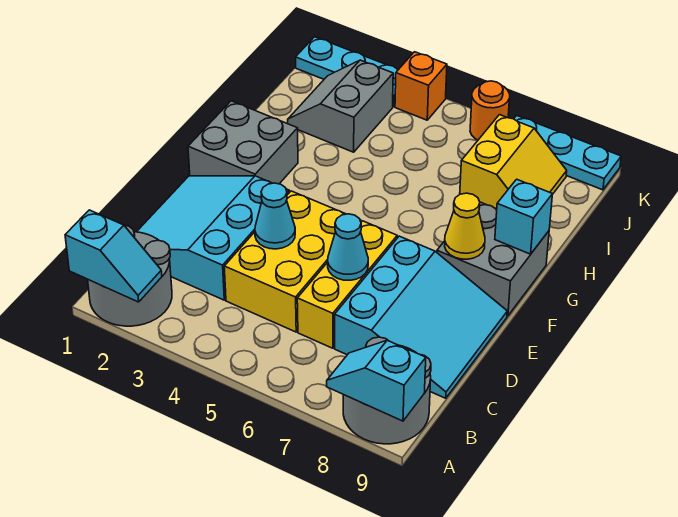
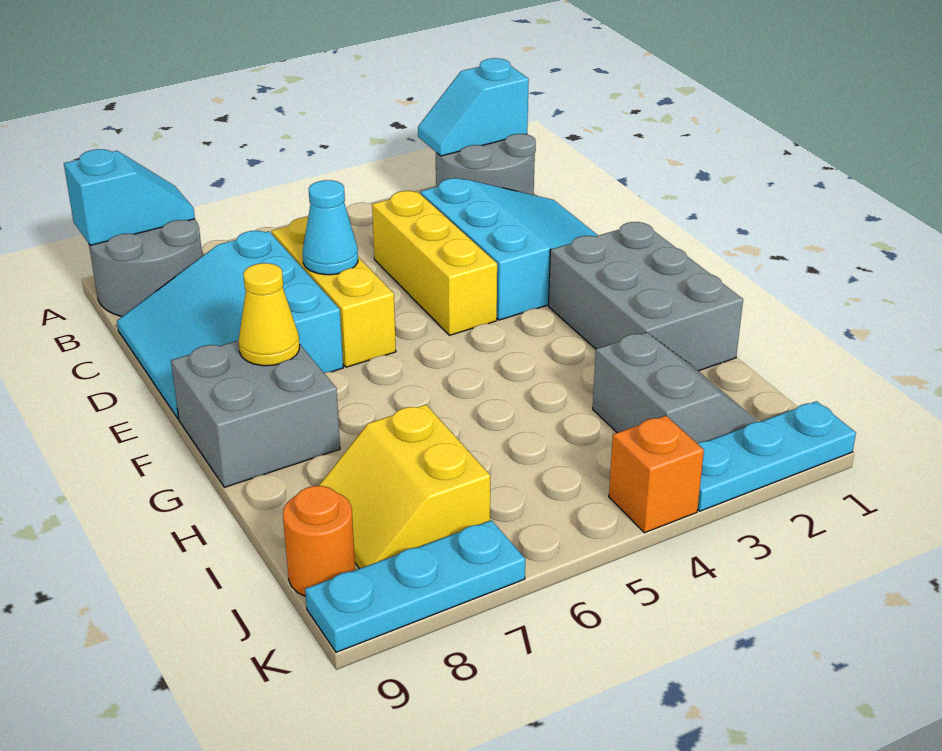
yellow 2x3 brick [224,191,361,332] -> yellow 1x3 brick [372,191,497,335]
cyan 1x1 cone [255,183,295,249] -> none
grey 2x2 brick [188,101,298,184] -> grey 2x3 brick [549,222,743,371]
cyan 1x1 brick [495,179,552,254] -> none
orange 1x1 round brick [470,81,510,140] -> orange 1x1 round brick moved to [283,486,355,596]

